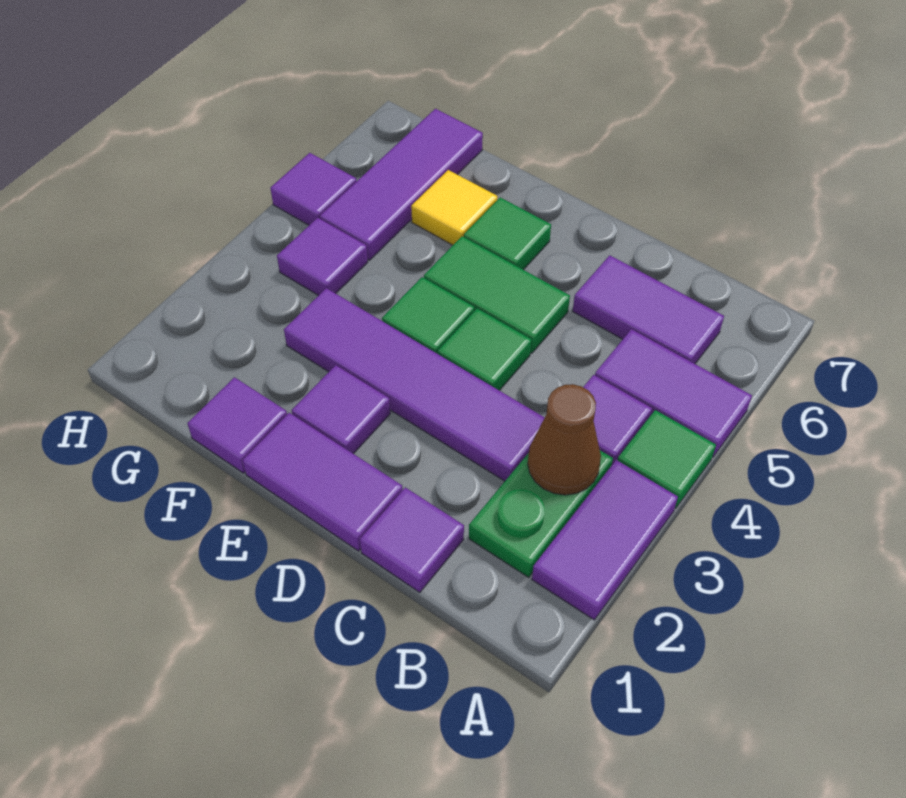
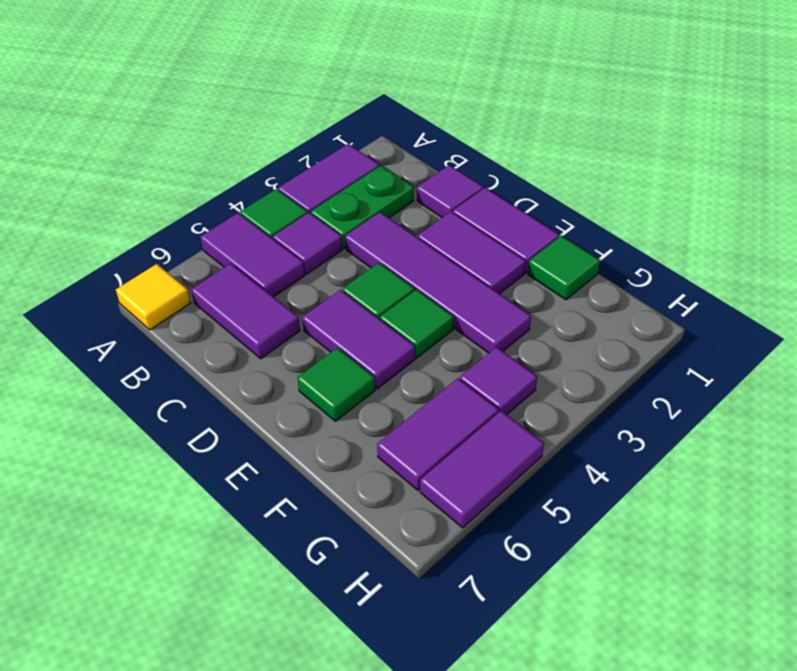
brown 1x1 cone [528,384,601,495] -> none
green 1x2 tile [424,236,570,353] -> purple 1x2 tile [302,290,415,389]
purple 1x1 tile [292,365,390,454] -> purple 1x2 tile [418,212,526,294]
purple 1x1 tile [188,377,287,473] -> green 1x1 tile [528,236,600,300]
yellow 1x1 tile [411,170,498,245] -> yellow 1x1 tile moved to [116,264,191,330]
purple 1x3 tile [320,109,483,260] -> purple 1x2 tile [377,378,499,490]
purple 1x1 tile [270,153,357,225] -> purple 1x2 tile [420,411,544,528]

